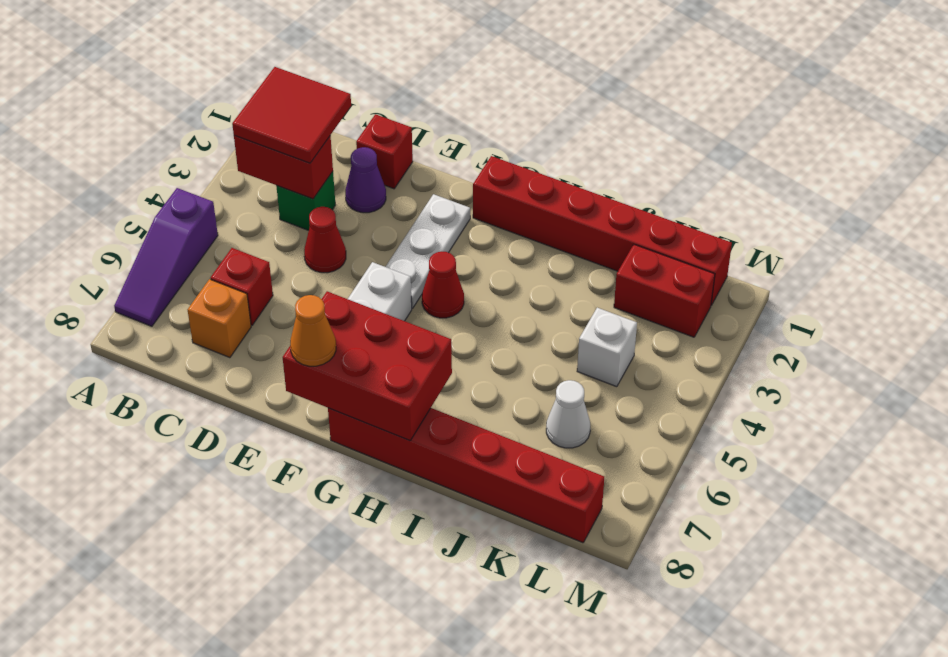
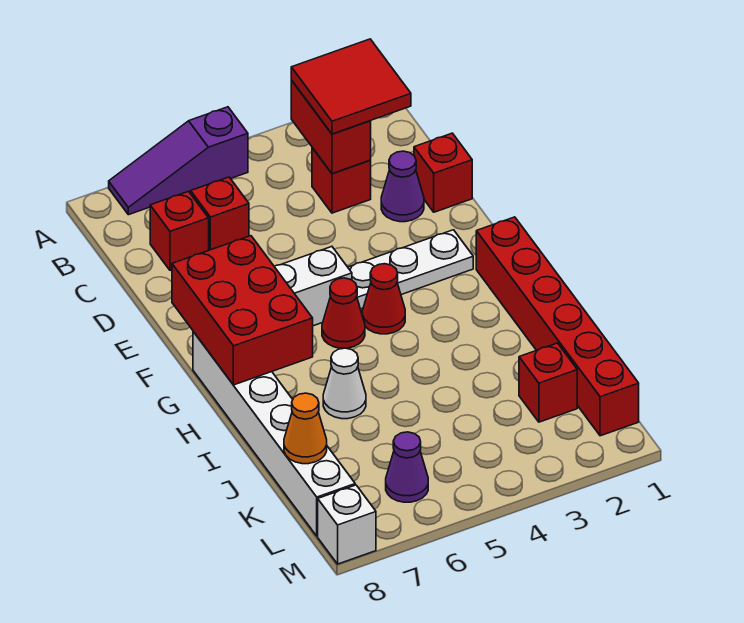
green 1x1 brick [276,172,335,230] -> red 1x1 brick [312,148,371,213]
orange 1x1 brick [188,279,251,358] -> red 1x1 brick [150,191,209,270]
red 1x1 cone [304,207,346,273] -> red 1x1 cone moved to [322,278,365,348]
orange 1x1 cone [290,295,336,366] -> orange 1x1 cone moved to [284,393,327,464]
red 1x6 brick [328,408,604,543] -> white 1x6 brick [193,332,355,536]
red 1x2 brick [614,245,715,337] -> red 1x1 brick [519,343,577,422]
white 1x1 brick [577,308,637,387] -> white 1x1 brick moved to [318,485,376,564]
white 1x1 cone [546,380,590,448] -> white 1x1 cone moved to [323,348,366,419]
none -> purple 1x1 cone [386,432,428,502]

